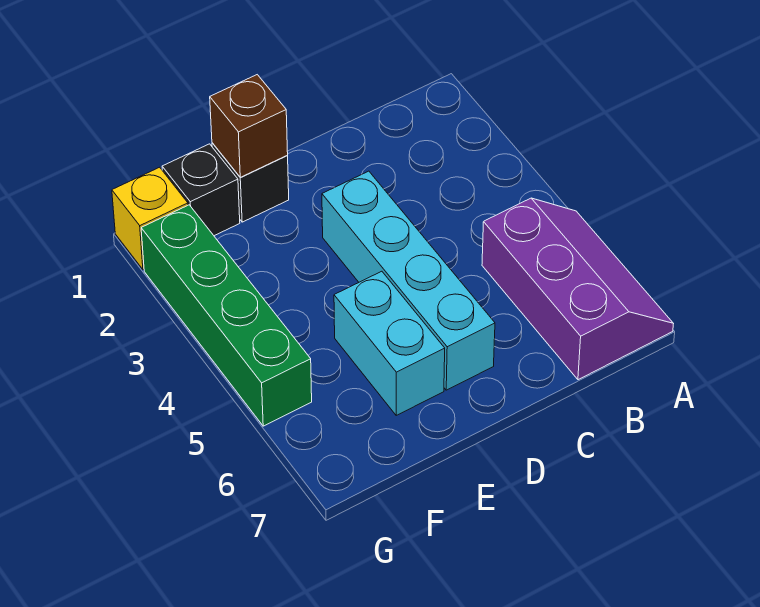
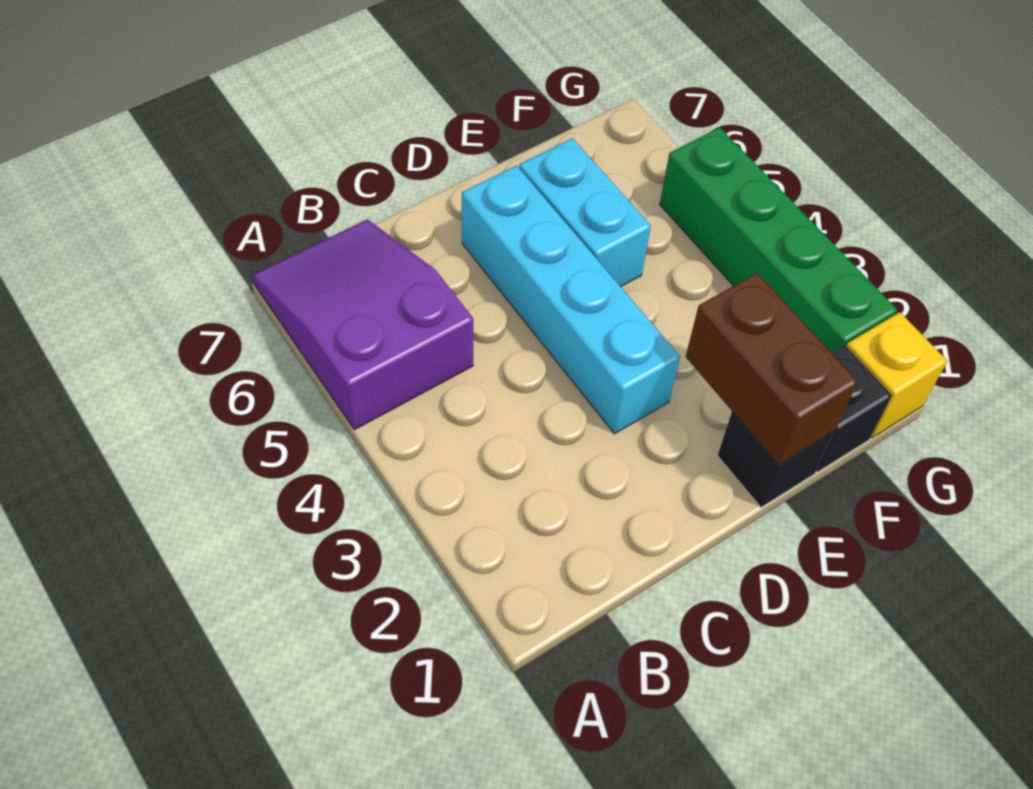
purple 2x3 slope [482,198,674,380] -> purple 2x3 slope turned to [252,219,473,430]
brown 1x1 brick [210,75,288,177] -> brown 1x2 brick [686,273,858,465]

